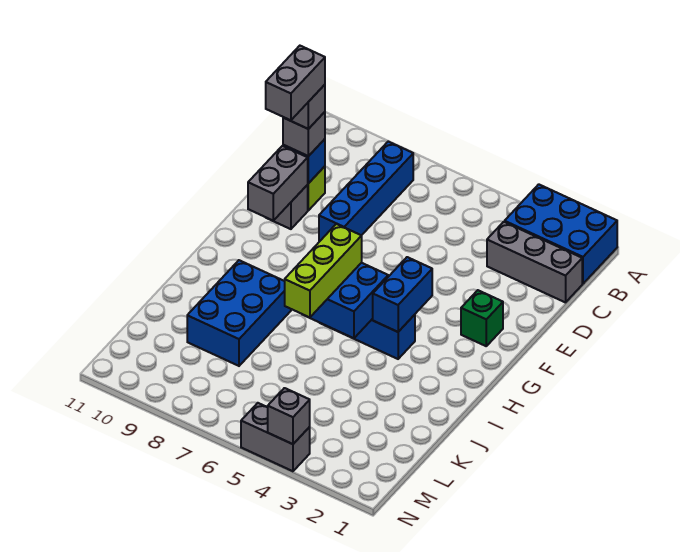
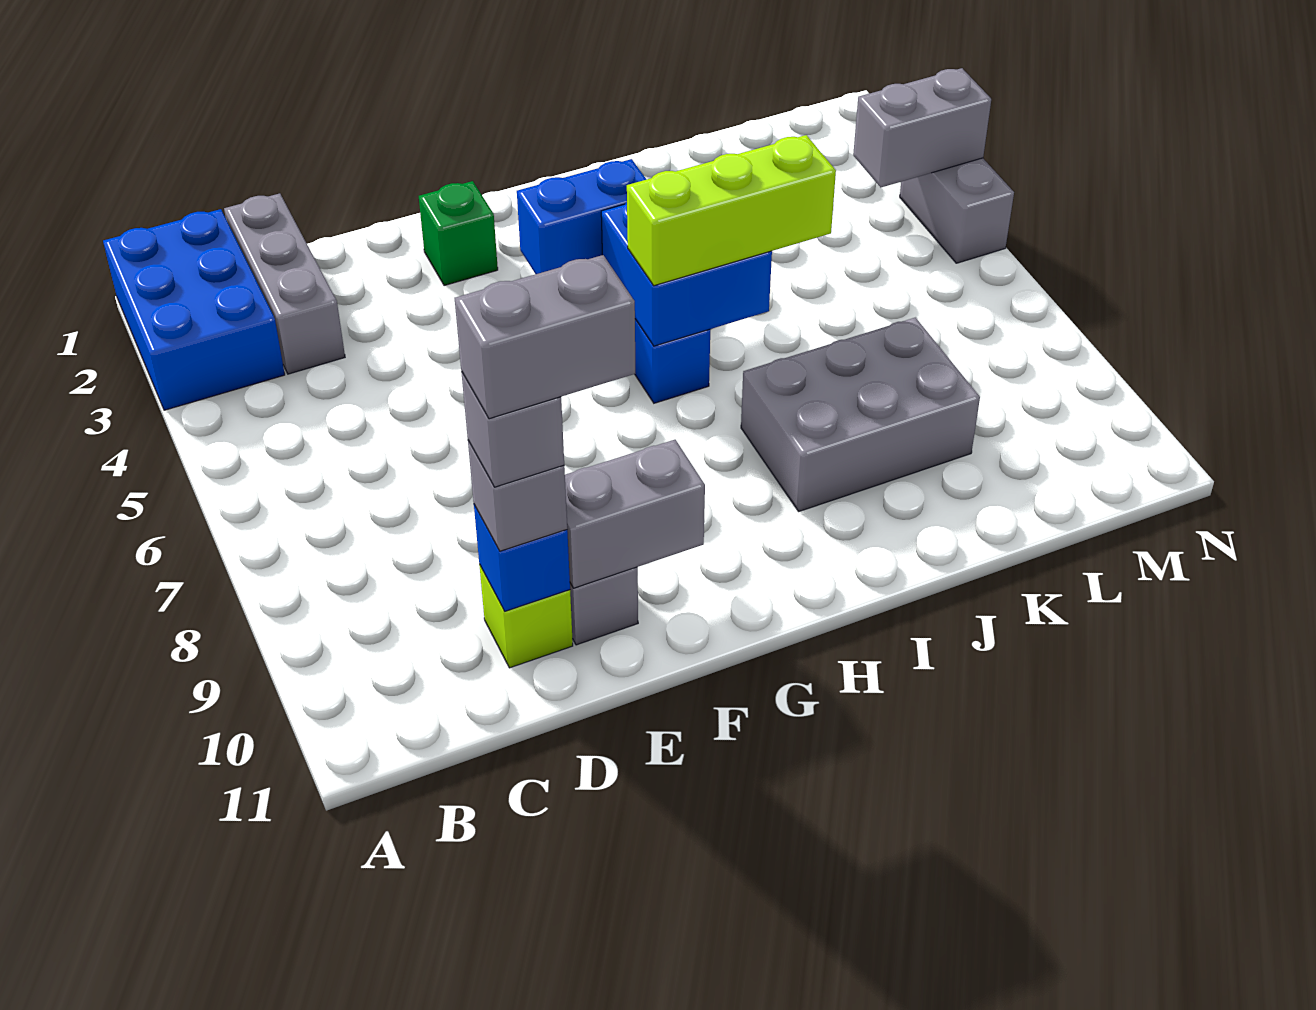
blue 1x4 brick [319,142,413,242] -> none
blue 2x3 brick [187,260,291,366] -> grey 2x3 brick [741,318,980,511]
grey 1x1 brick [268,388,310,444] -> grey 1x2 brick [853,68,991,187]

